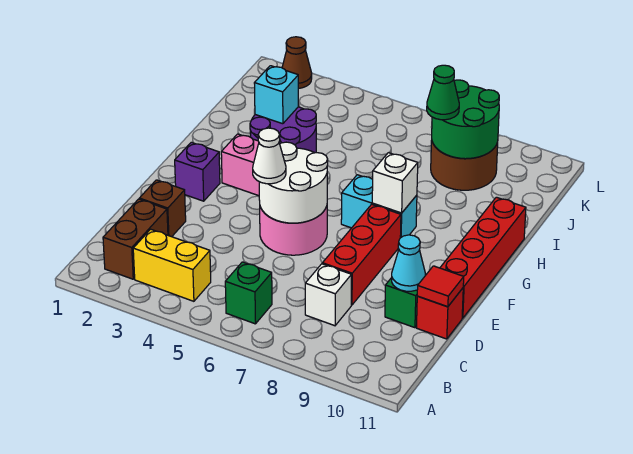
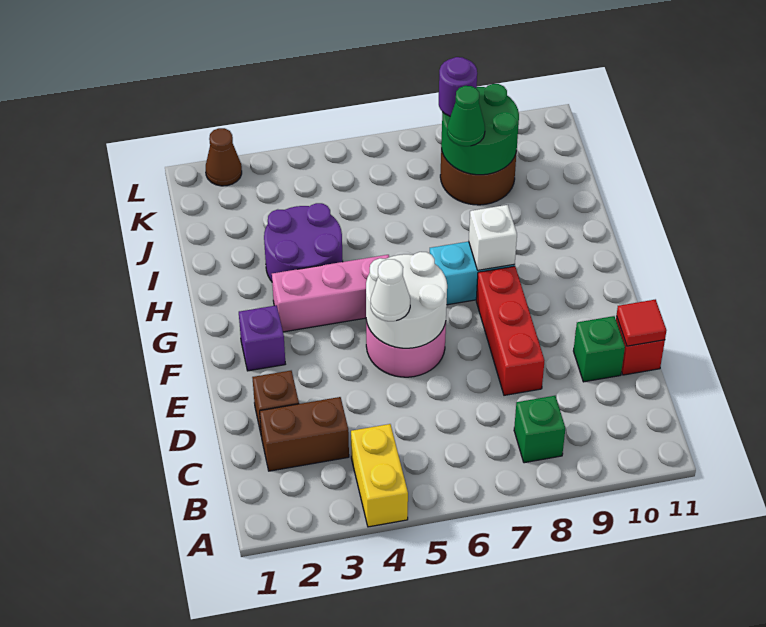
brown 1x2 brick [103,199,168,279] -> brown 1x2 brick turned to [260,397,349,471]
yellow 1x2 brick [133,229,211,301] -> yellow 1x2 brick turned to [351,424,408,527]
green 1x1 brick [225,262,272,324] -> green 1x1 brick moved to [514,396,565,463]
white 1x1 brick [305,264,351,326] -> none
cyan 1x1 cone [392,235,425,291] -> none
red 1x4 brick [440,197,526,318] -> none
cyan 1x1 brick [254,66,298,124] -> none
none -> purple 1x1 round brick [439,57,477,116]

